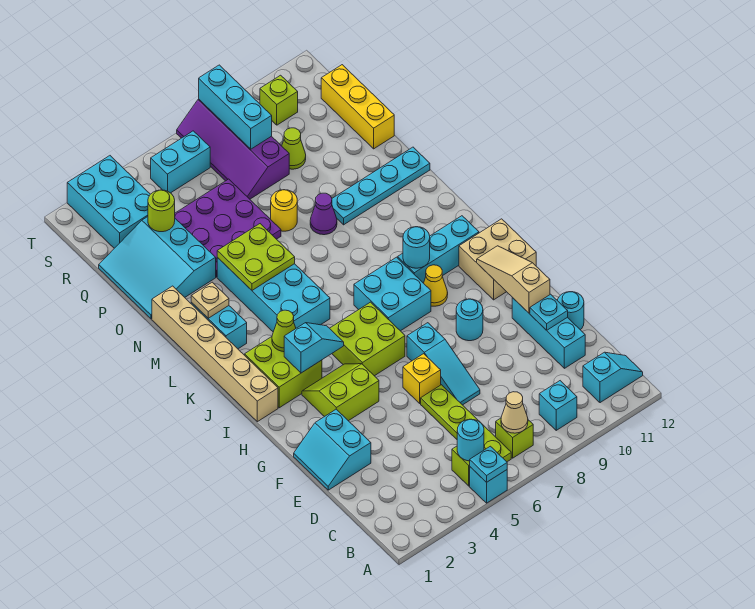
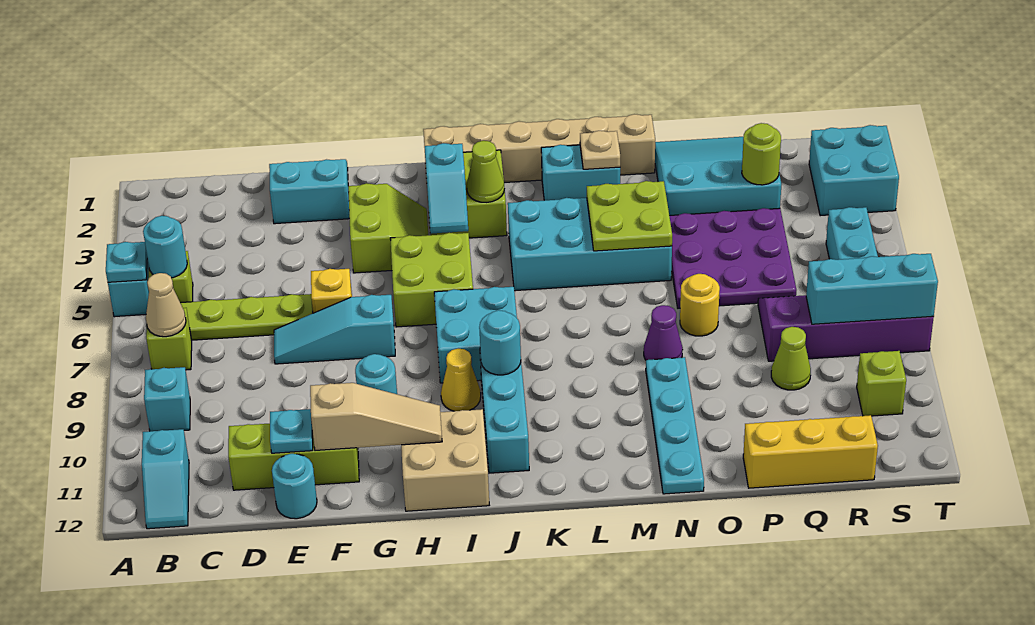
cyan 1x3 brick [512,298,585,368] -> lime 1x3 brick [228,423,359,490]
cyan 2x3 brick [67,156,150,248] -> cyan 2x2 brick [809,125,899,216]

